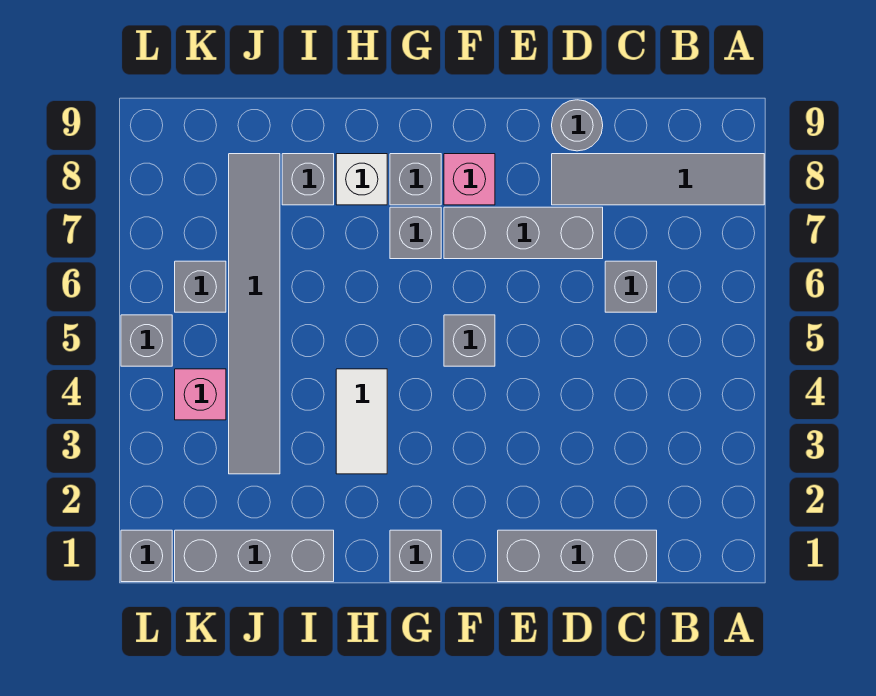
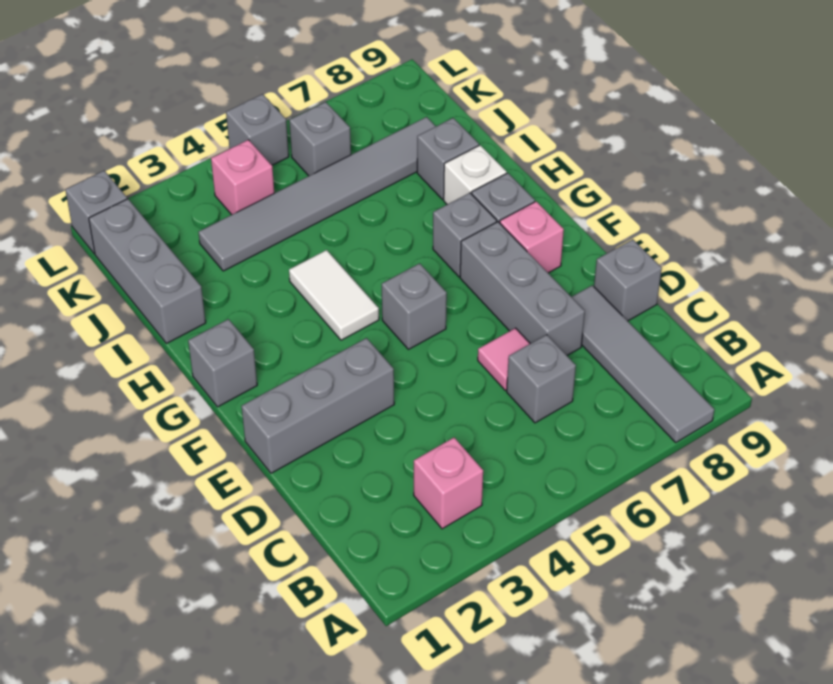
none -> pink 1x1 brick [414,438,483,529]
grey 1x3 brick [498,530,657,582] -> grey 1x3 brick turned to [241,338,394,473]
none -> pink 1x1 tile [478,328,530,390]
grey 1x1 round brick [552,100,603,151] -> grey 1x1 brick [594,239,662,321]
white 1x2 tile [336,369,387,474] -> white 1x2 tile turned to [289,250,379,340]

